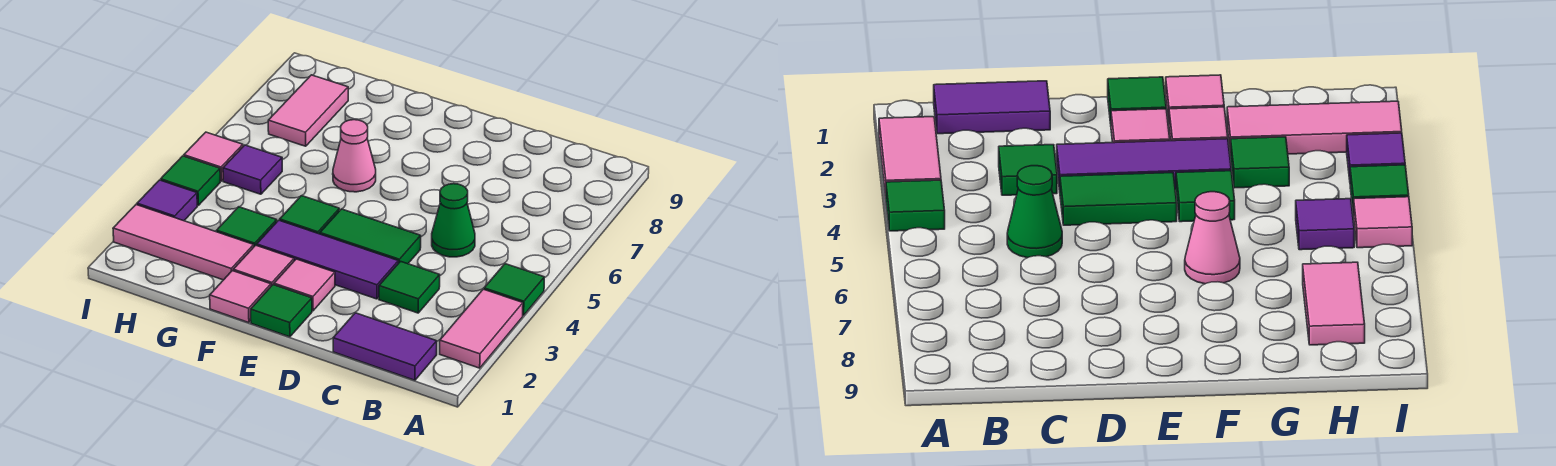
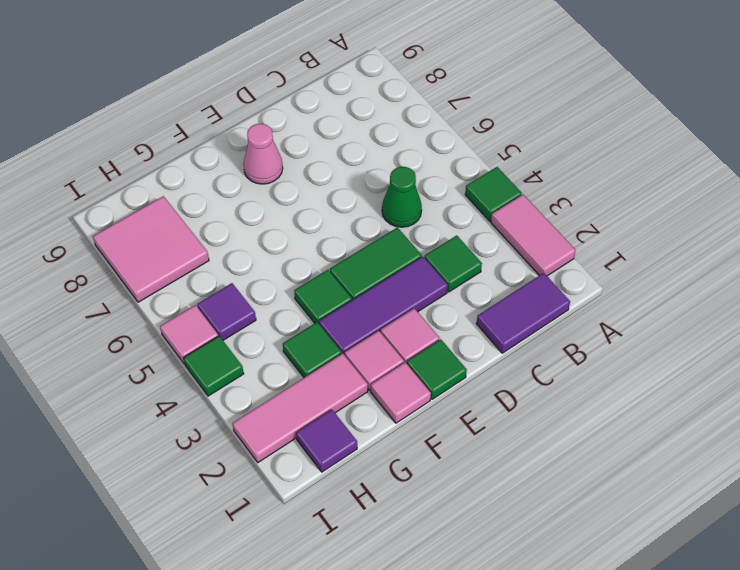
pink 1x1 cone [333,120,376,192] -> pink 1x1 cone moved to [243,124,283,184]
pink 1x2 tile [268,75,348,146] -> pink 2x2 tile [93,196,209,302]
purple 1x1 tile [137,180,197,221] -> purple 1x1 tile moved to [296,410,357,472]

